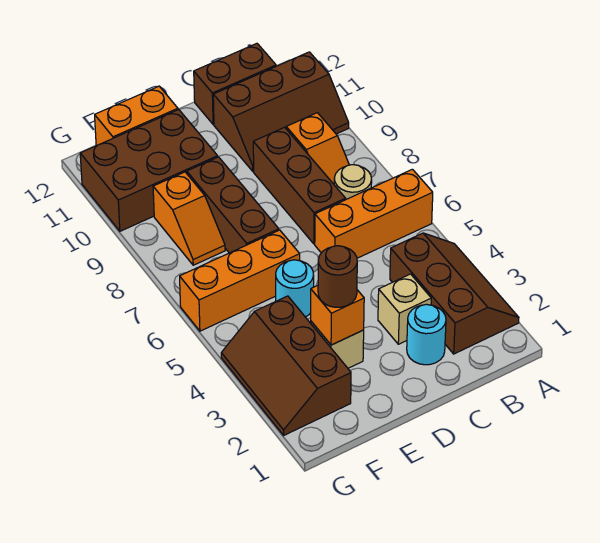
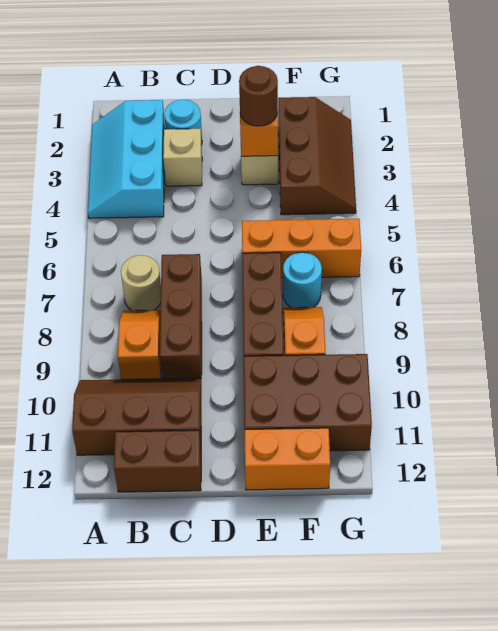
brown 2x3 slope [390,233,519,354] -> cyan 2x3 slope [88,100,165,218]
orange 1x3 brick [315,169,433,258] -> none
cyan 1x1 round brick [276,260,314,317] -> cyan 1x1 round brick moved to [283,252,322,308]

